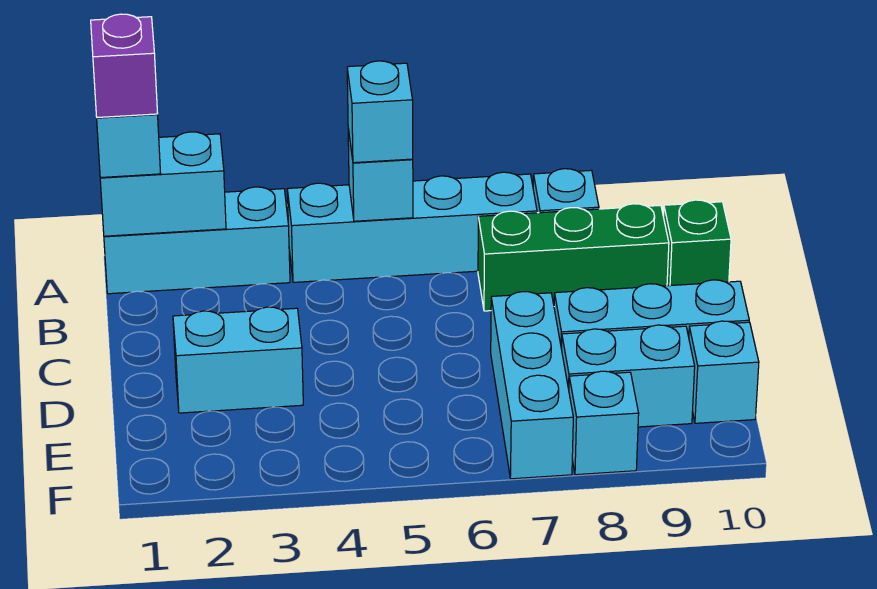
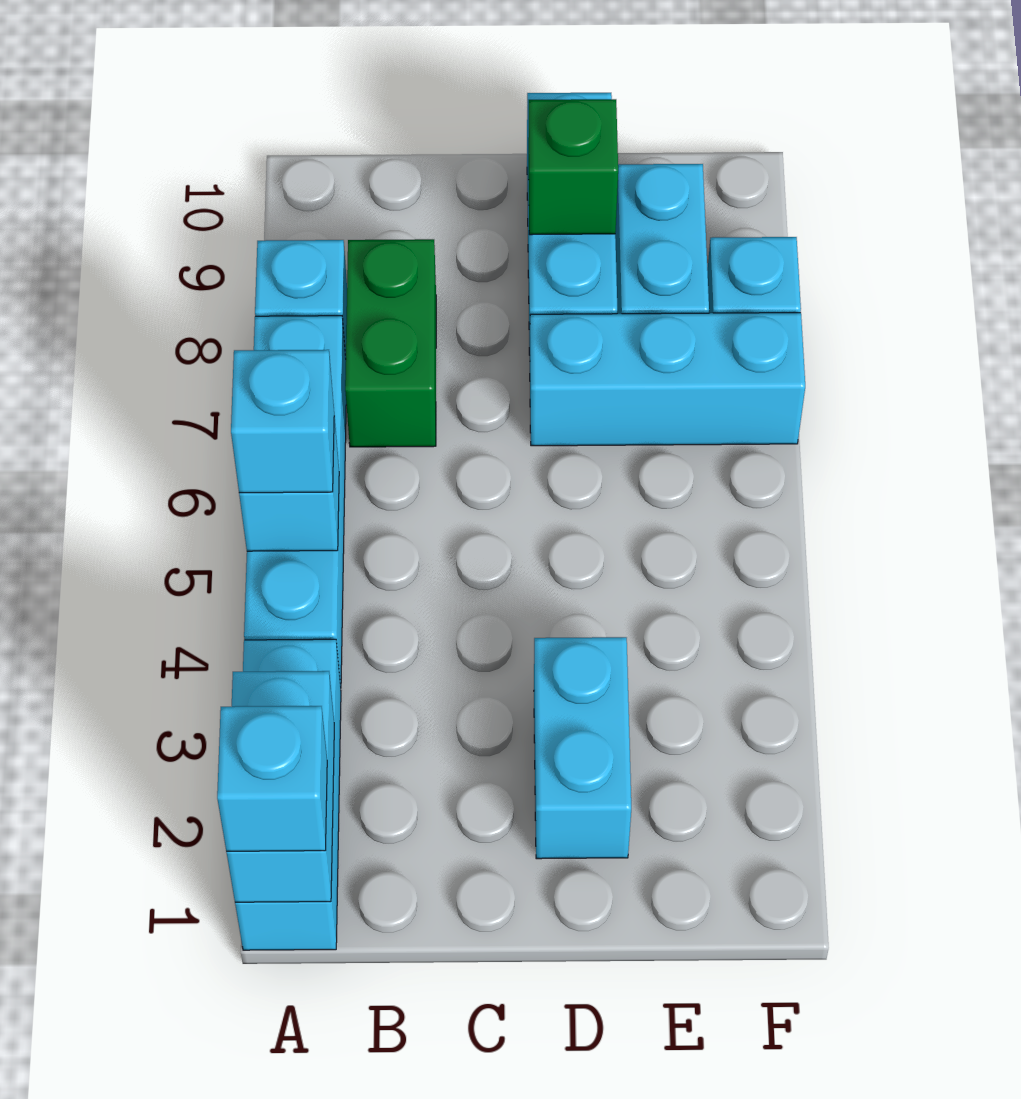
purple 1x1 brick [91,14,158,117] -> none
green 1x3 brick [478,204,669,311] -> green 1x2 brick [345,239,436,447]
green 1x1 brick [664,200,731,286] -> green 1x1 brick moved to [528,99,618,235]
cyan 1x1 brick [689,321,759,423] -> none

